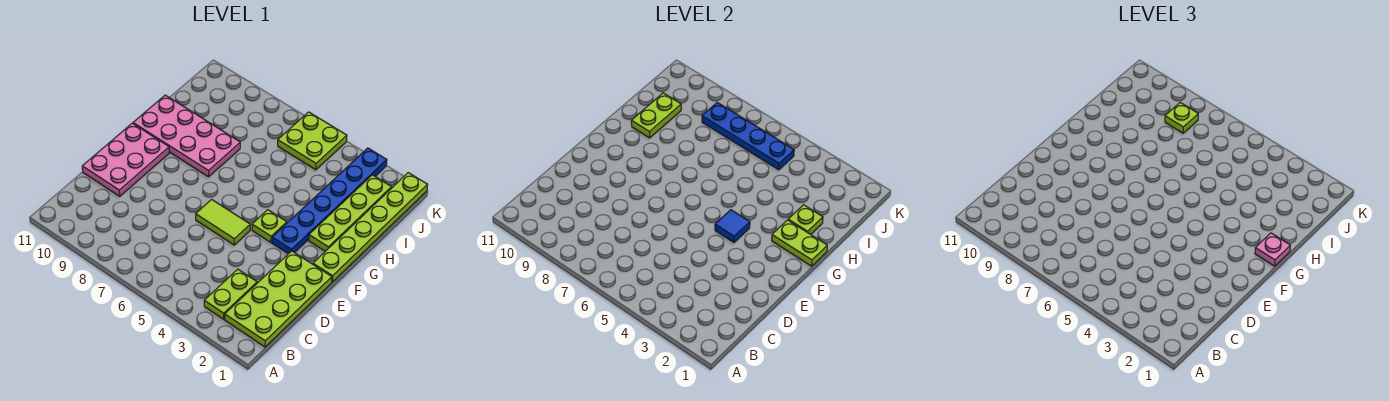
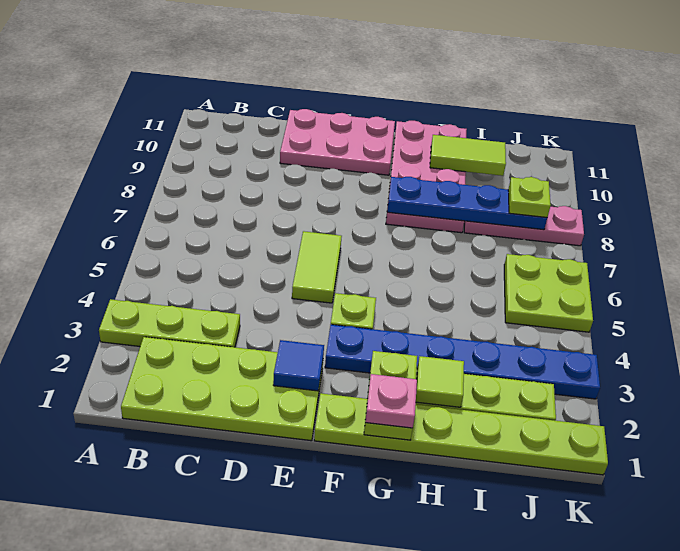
lime 1x2 plate [204,269,257,319] -> lime 1x3 plate [99,299,240,347]
blue 1x1 tile [715,210,750,242] -> blue 1x1 tile moved to [273,340,324,391]
lime 1x1 plate [788,205,823,234] -> lime 1x1 tile [416,356,464,407]
lime 1x2 plate [631,93,681,138] -> lime 1x2 tile [430,135,506,176]
none -> pink 1x3 plate [464,206,584,246]
blue 1x4 plate [702,102,794,170] -> blue 1x4 plate turned to [387,177,547,230]

